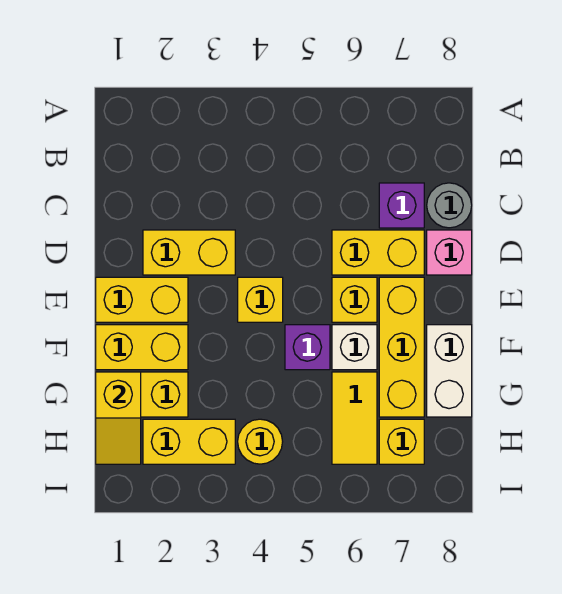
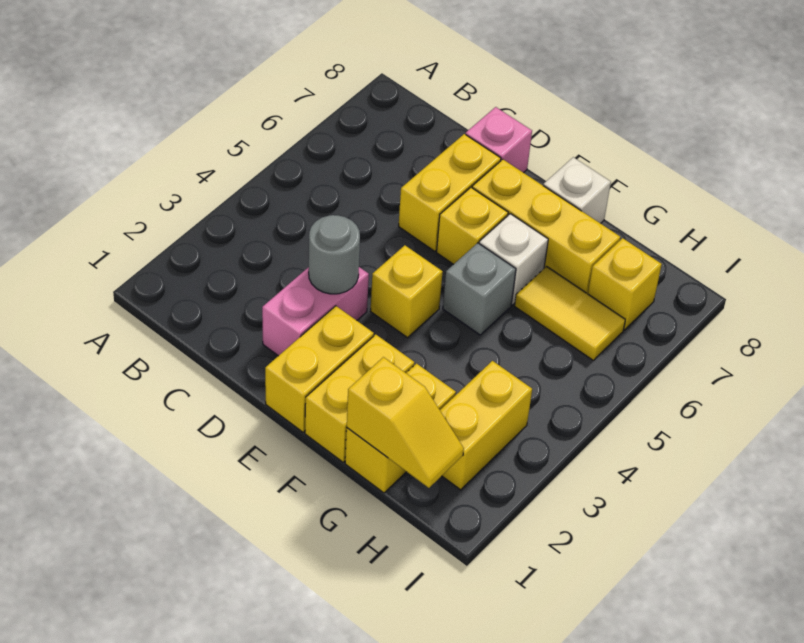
purple 1x1 brick [379,183,424,228] -> none
grey 1x1 round brick [427,183,472,228] -> grey 1x1 round brick moved to [309,215,360,294]
yellow 1x2 brick [143,230,235,275] -> pink 1x2 brick [262,267,369,356]
purple 1x1 brick [285,325,330,370] -> grey 1x1 brick [443,243,516,335]
white 1x2 brick [427,325,472,417] -> white 1x1 brick [543,157,611,223]
yellow 1x1 round brick [238,419,283,464] -> none

